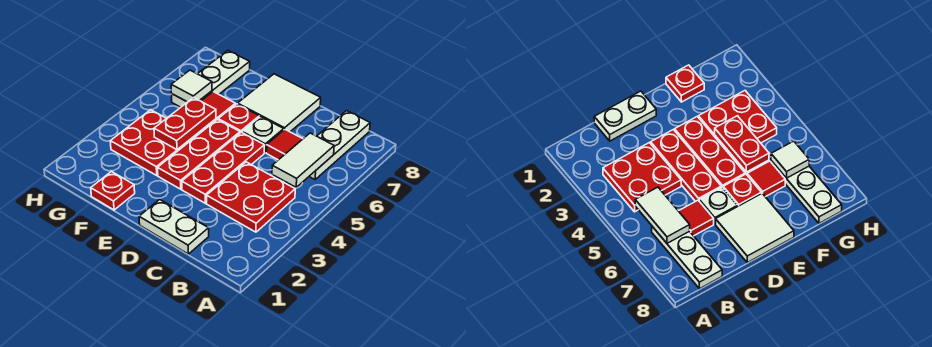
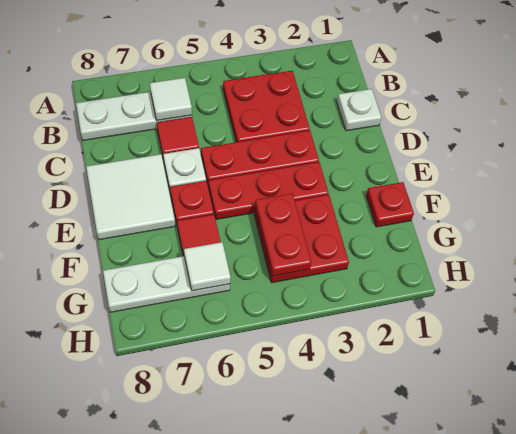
white 1x2 tile [272,133,334,187] -> white 1x1 tile [150,78,192,121]
white 1x2 plate [139,199,209,254] -> white 1x1 plate [337,89,381,131]
red 1x2 plate [154,97,216,150] -> red 1x2 plate turned to [255,194,311,276]

